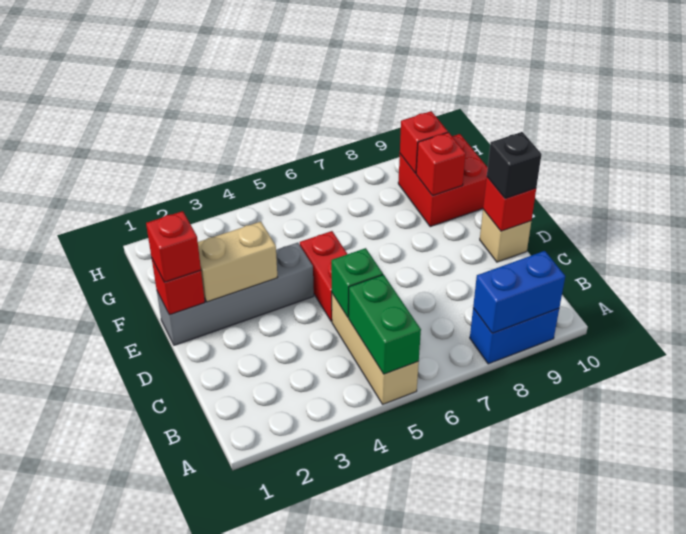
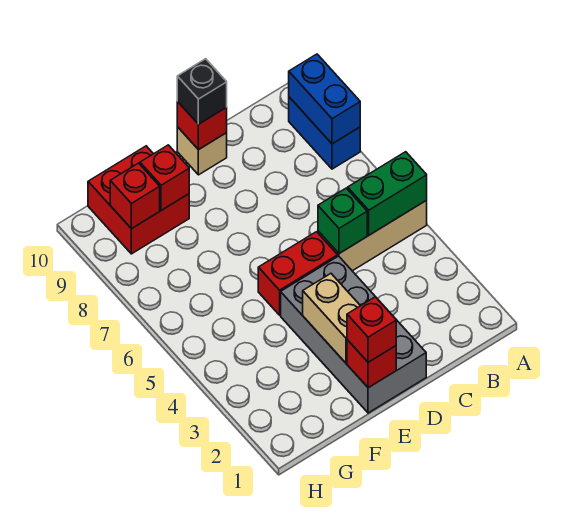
grey 1x4 brick [157,243,314,345] -> grey 2x4 brick [281,256,426,413]

